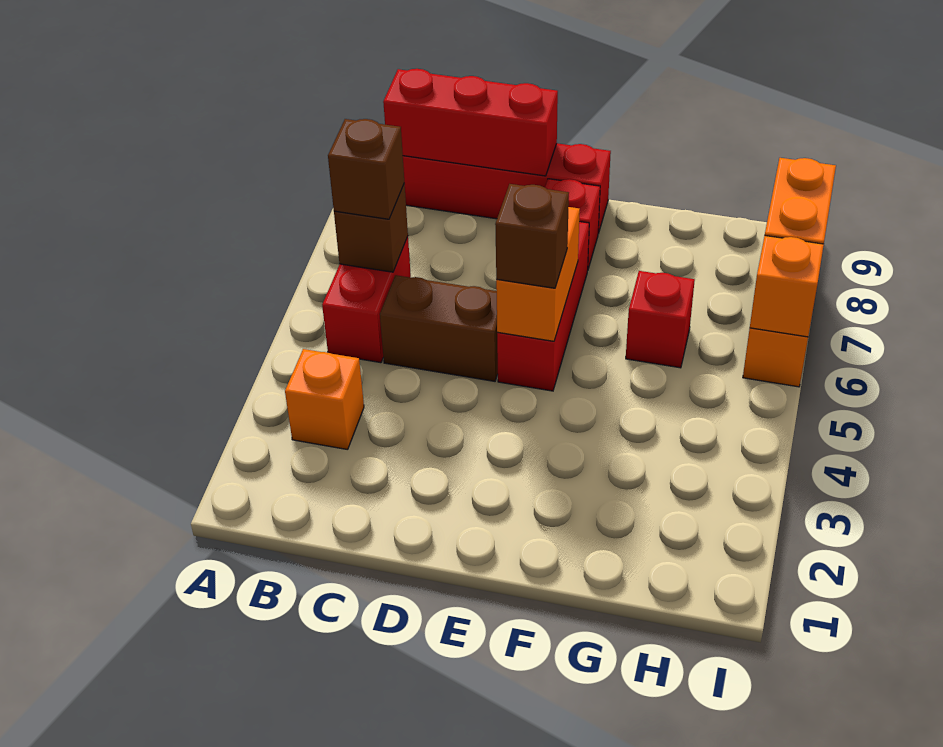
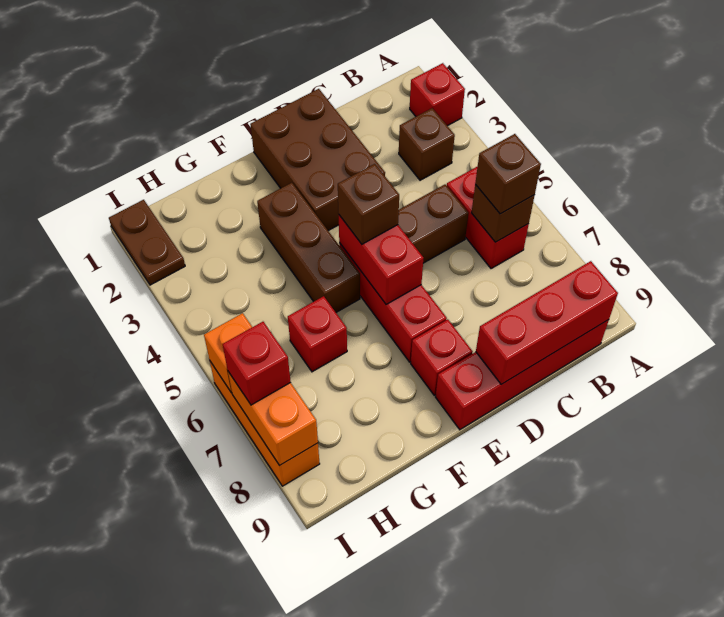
none -> red 1x1 brick [410,63,465,126]
orange 1x1 brick [285,349,364,450] -> brown 1x1 brick [399,108,455,180]
none -> brown 2x3 brick [250,89,385,231]
orange 1x2 brick [496,207,580,341] -> red 1x2 brick [339,215,423,304]
none -> brown 1x3 brick [257,183,360,312]
none -> brown 1x2 plate [109,200,185,285]
none -> red 1x1 brick [223,322,291,405]

